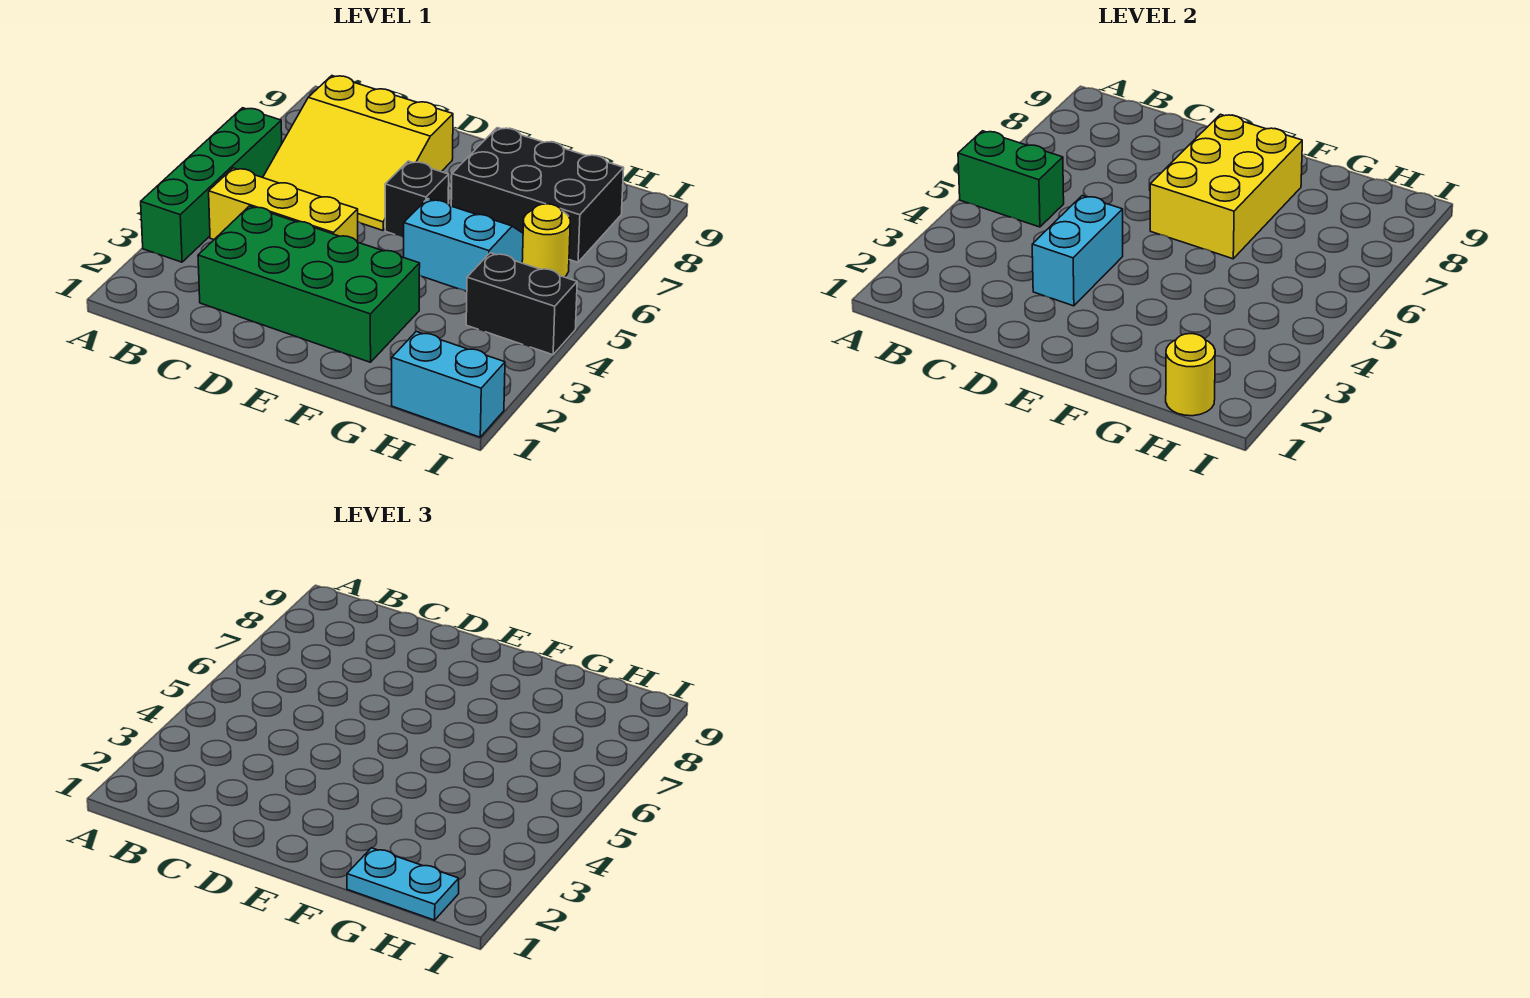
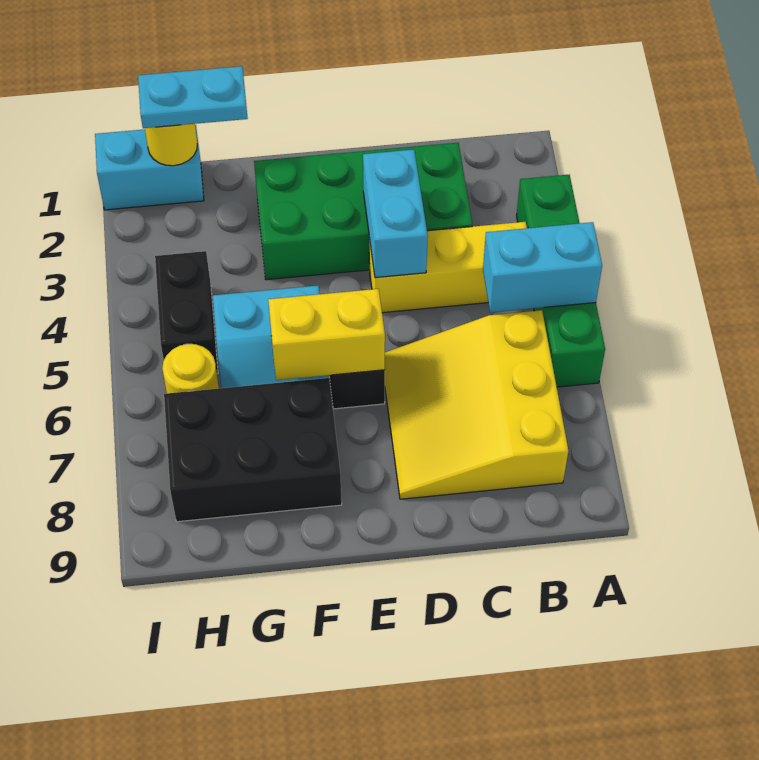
green 1x2 brick [958,131,1064,227] -> cyan 1x2 brick [483,222,602,312]
yellow 3x3 slope [263,76,453,230] -> yellow 3x3 slope turned to [385,310,568,499]
yellow 2x3 brick [1150,114,1302,259] -> yellow 1x2 brick [268,289,385,380]
black 1x2 brick [466,253,577,355] -> black 1x2 brick turned to [155,251,218,374]

